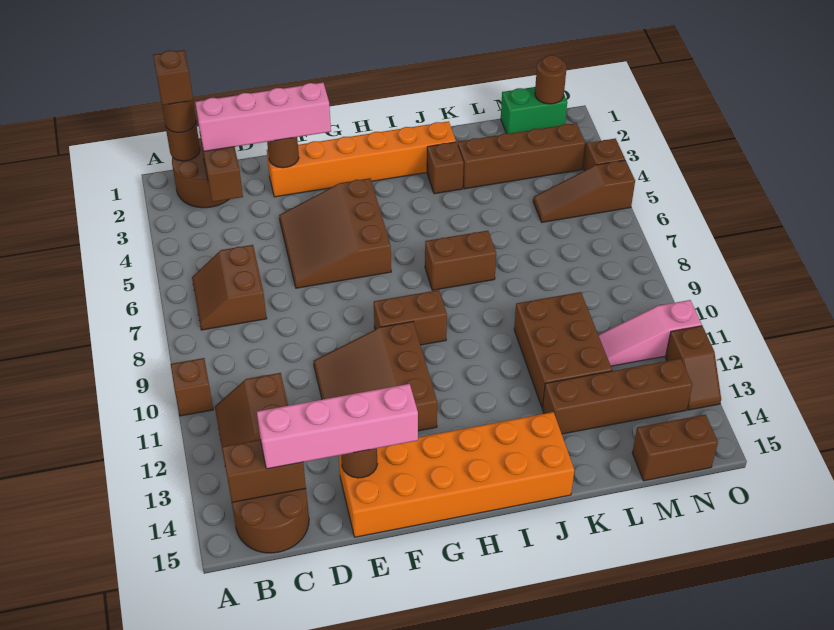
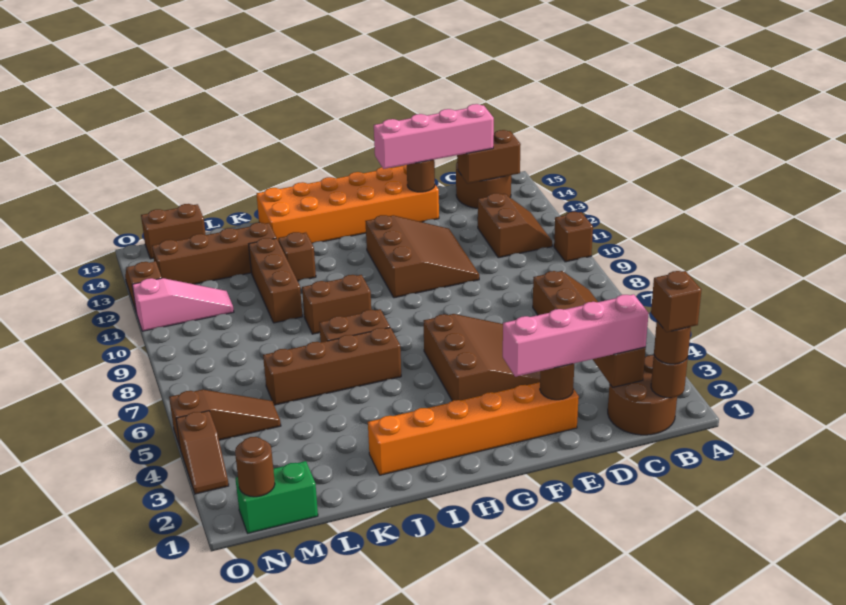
brown 1x2 brick [374,290,447,345] -> brown 1x2 brick moved to [302,275,371,334]
brown 1x1 brick [427,142,464,194] -> brown 1x1 brick moved to [278,232,316,281]
brown 1x4 brick [458,123,585,189] -> brown 1x4 brick moved to [263,328,401,405]
brown 2x3 brick [514,292,612,408] -> brown 1x3 brick [249,238,302,323]

